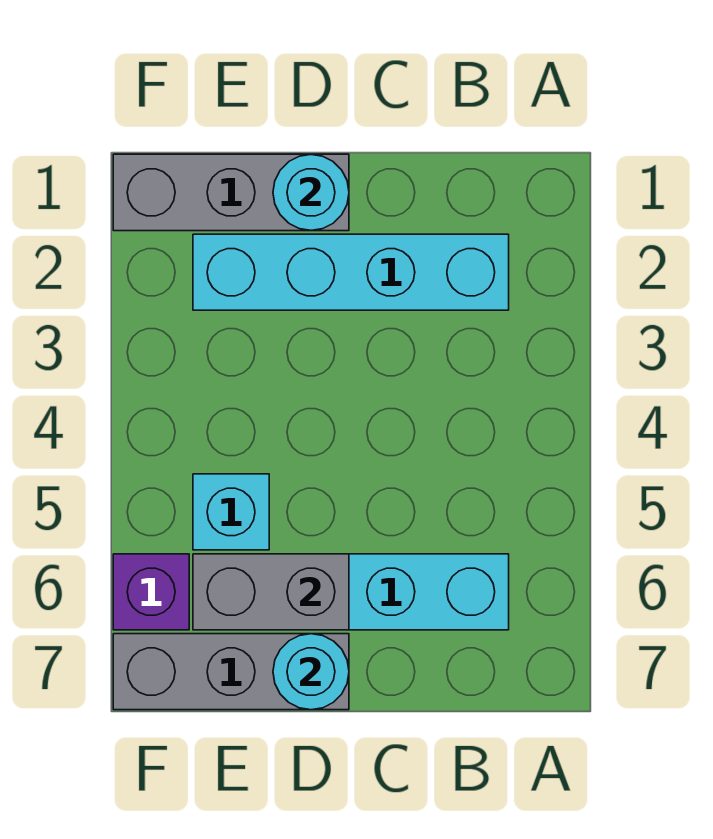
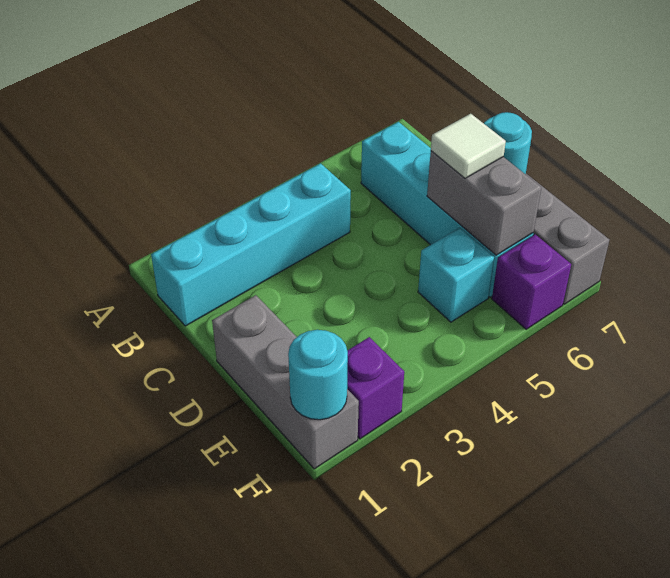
cyan 1x4 brick [193,234,509,310] -> cyan 1x4 brick turned to [151,163,351,326]
cyan 1x1 round brick [273,154,349,230] -> cyan 1x1 round brick moved to [288,330,348,420]
none -> white 1x1 tile [431,114,506,178]
none -> purple 1x1 brick [347,337,404,439]

